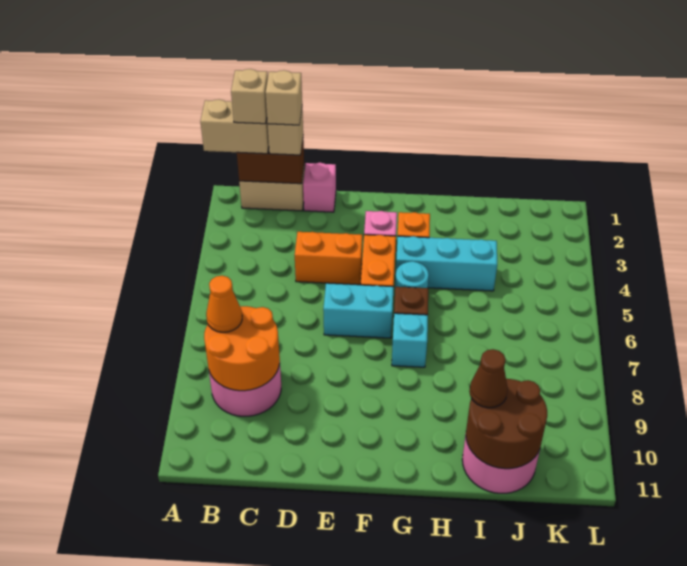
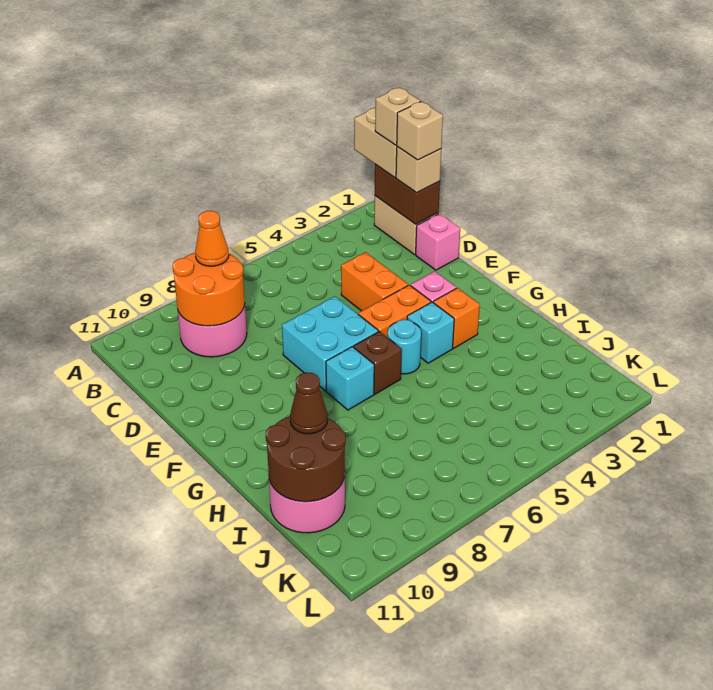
cyan 1x2 brick [323,283,394,338] -> cyan 2x2 brick [282,296,378,391]
cyan 1x3 brick [396,236,497,291] -> cyan 1x1 brick [407,302,454,363]

